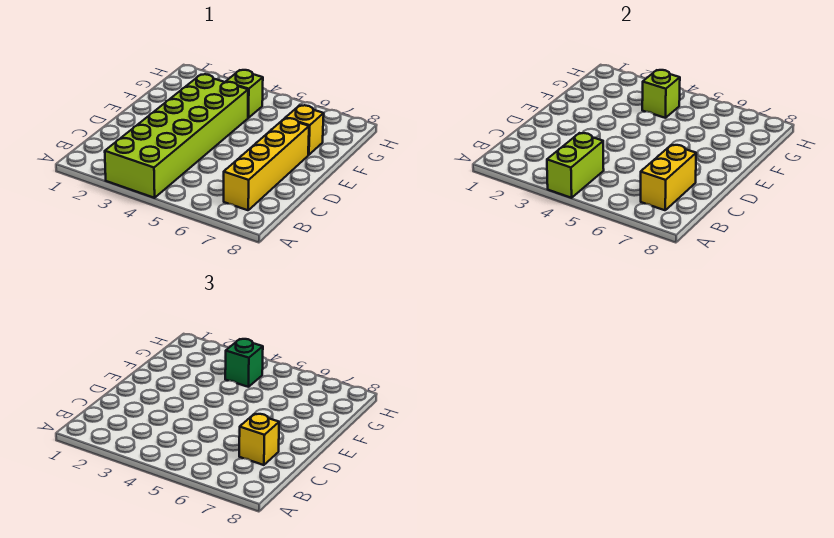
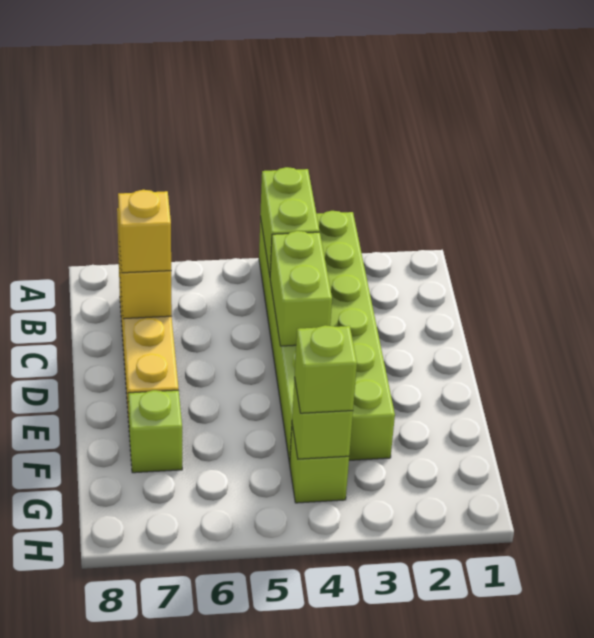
none -> lime 1x2 brick [270,231,332,346]
yellow 1x1 brick [286,105,324,155] -> lime 1x1 brick [128,390,182,473]
green 1x1 brick [225,339,263,387] -> lime 1x1 brick [295,325,357,413]

